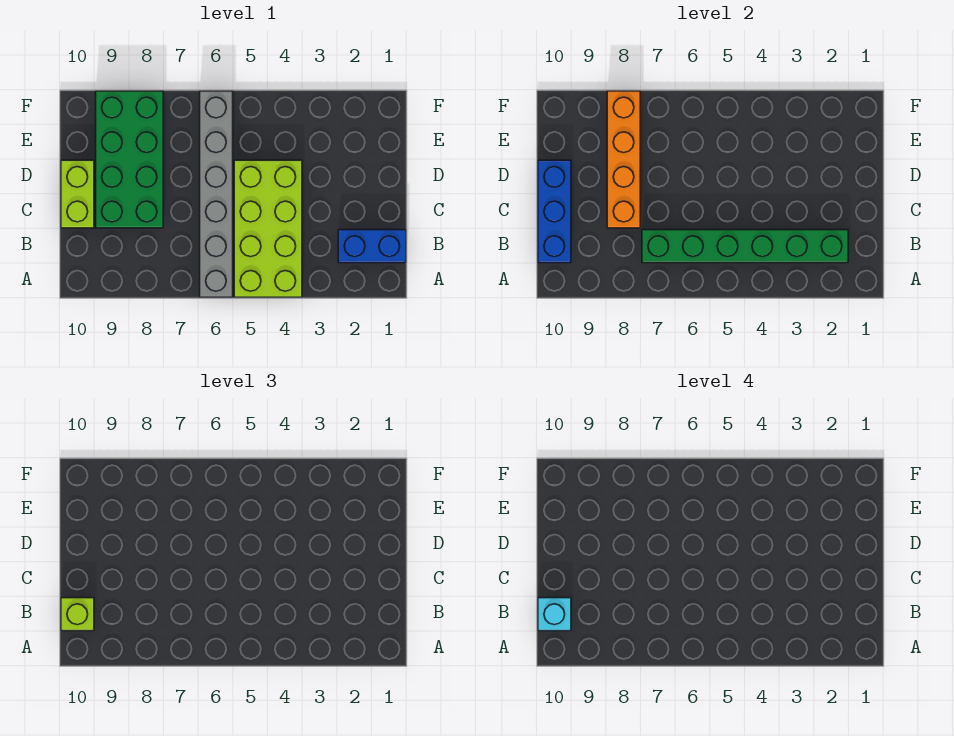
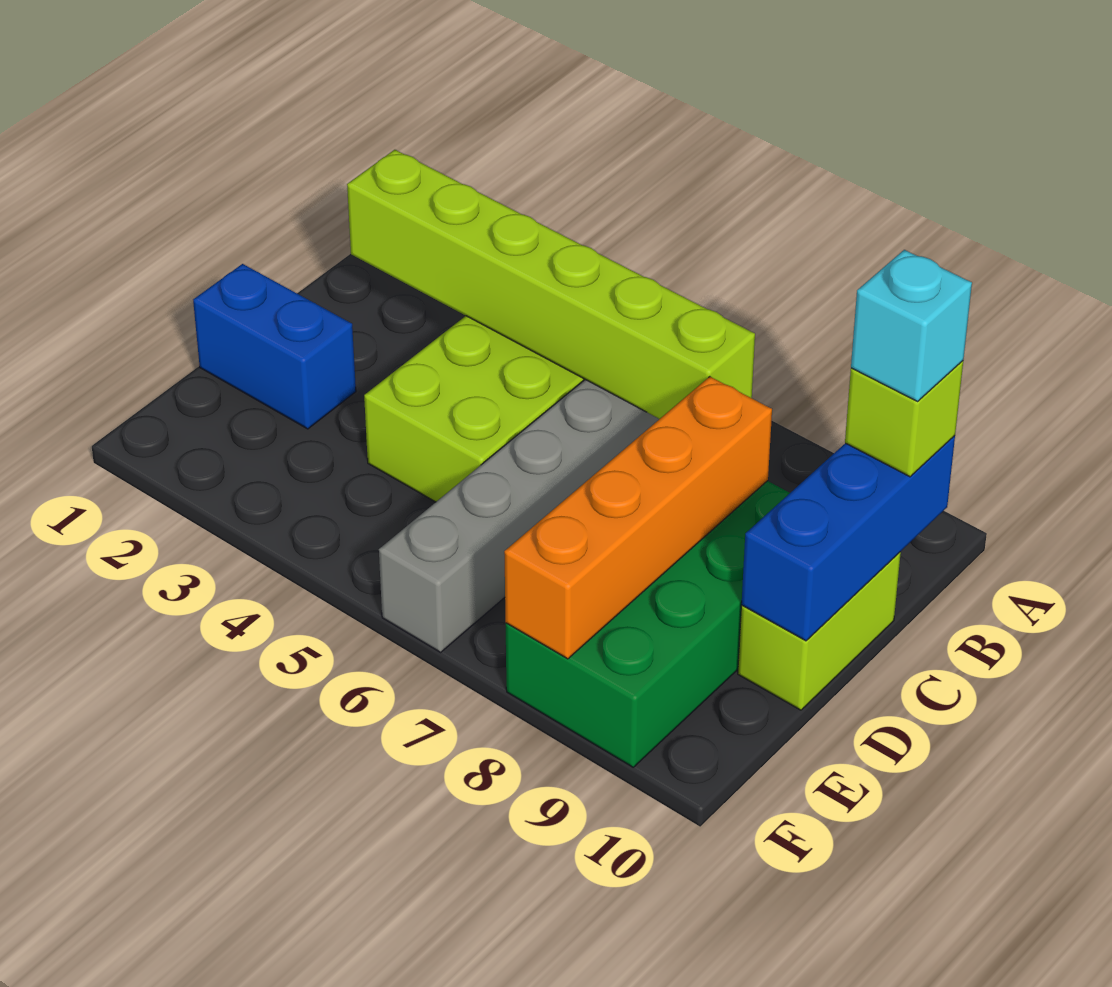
blue 1x2 brick [338,230,406,263] -> blue 1x2 brick moved to [193,264,356,429]
green 1x6 brick [642,230,848,263] -> lime 1x6 brick [347,150,755,419]

